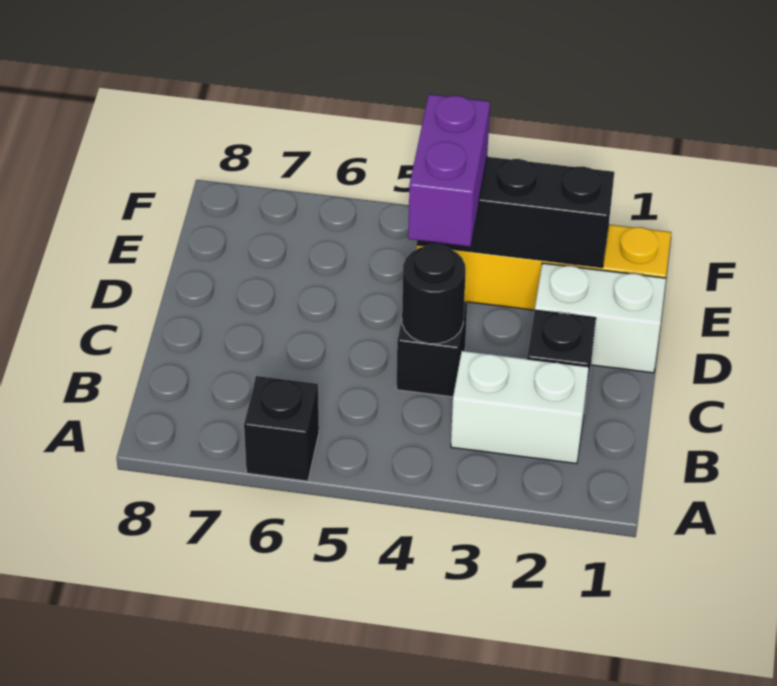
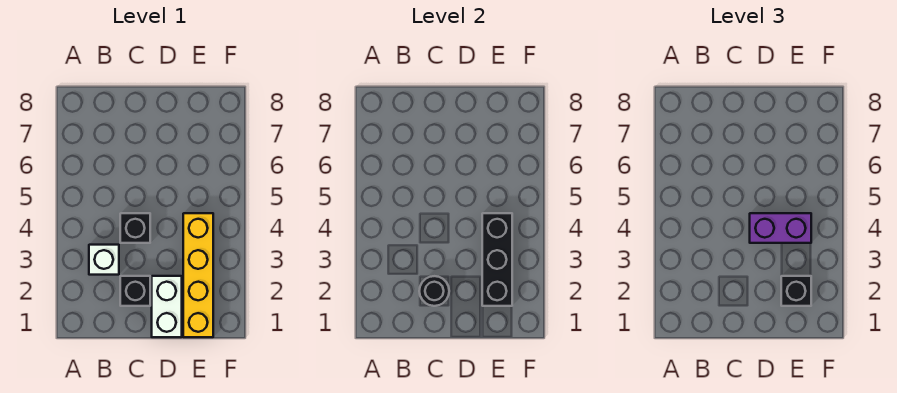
black 1x1 brick [244,376,319,481] -> black 1x1 brick moved to [781,276,811,306]
white 1x2 brick [451,351,589,464] -> white 1x1 brick [89,245,119,275]
black 1x1 round brick [402,245,466,344] -> black 1x1 round brick moved to [419,276,449,306]

